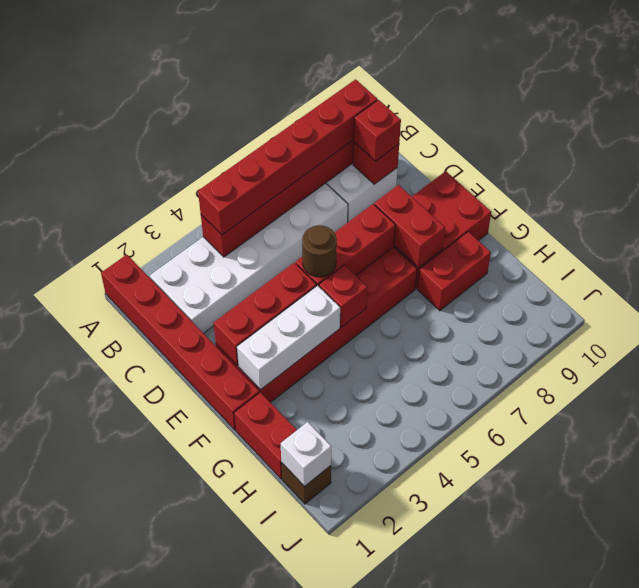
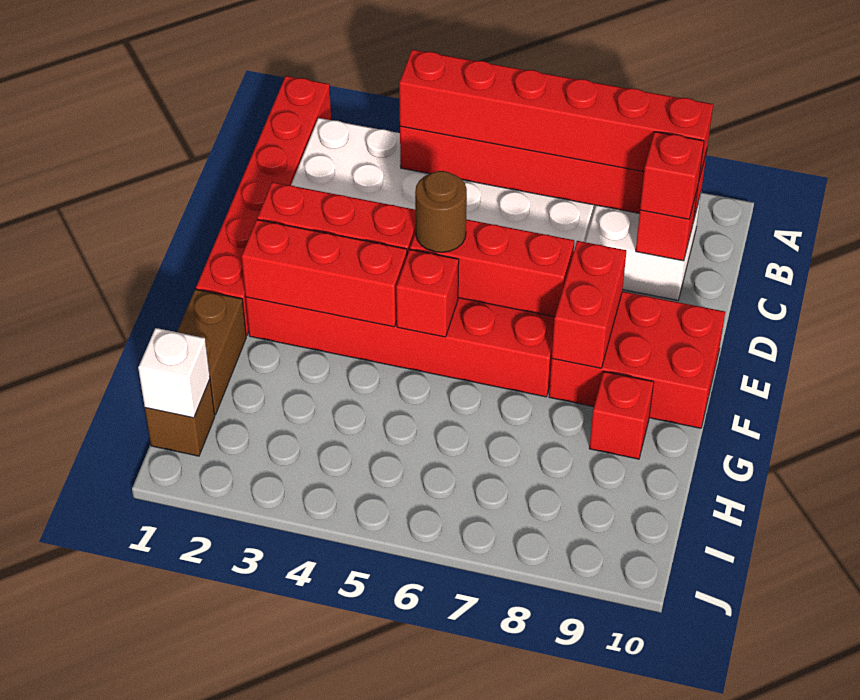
white 1x3 brick [237,285,340,390] -> red 1x3 brick [242,220,407,327]
red 1x2 brick [234,392,297,479] -> brown 1x2 brick [177,289,246,415]
red 1x2 brick [418,232,491,311] -> red 1x1 brick [589,372,654,459]

